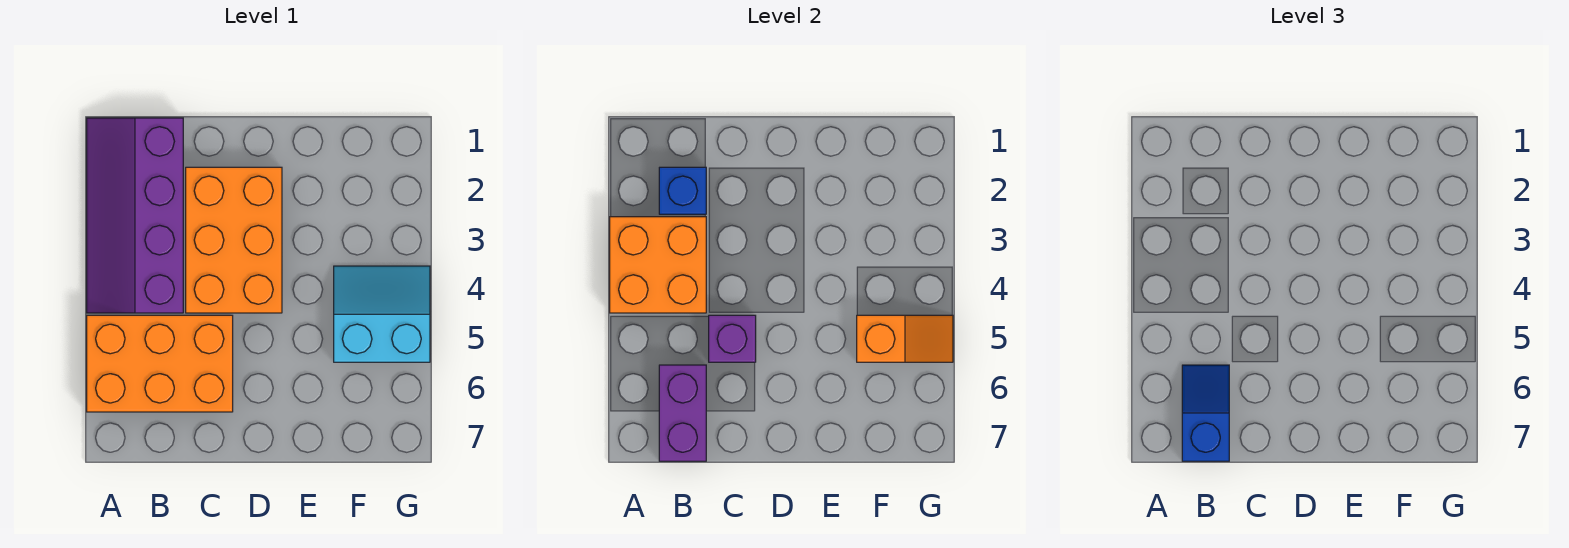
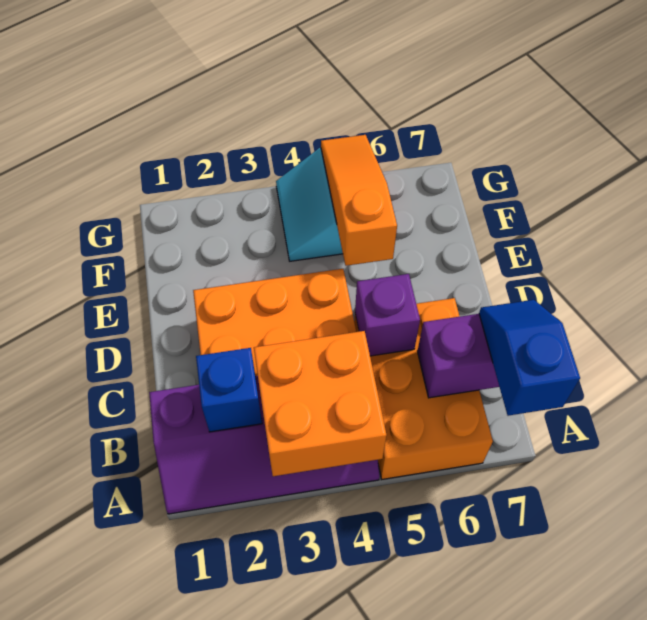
blue 1x2 slope [1182,365,1229,461] -> blue 1x2 slope turned to [479,300,580,416]
orange 1x2 slope [857,315,953,362] -> orange 1x3 slope [321,135,397,266]

